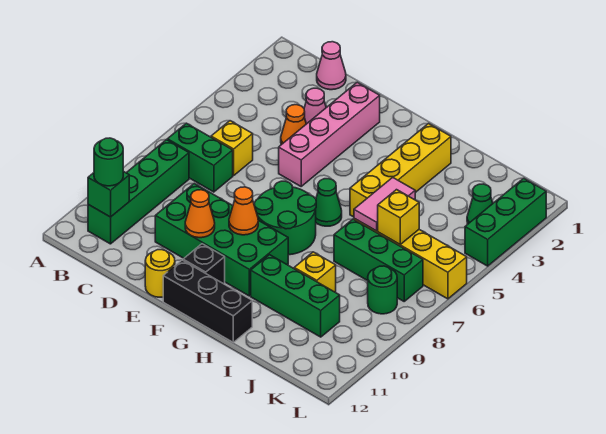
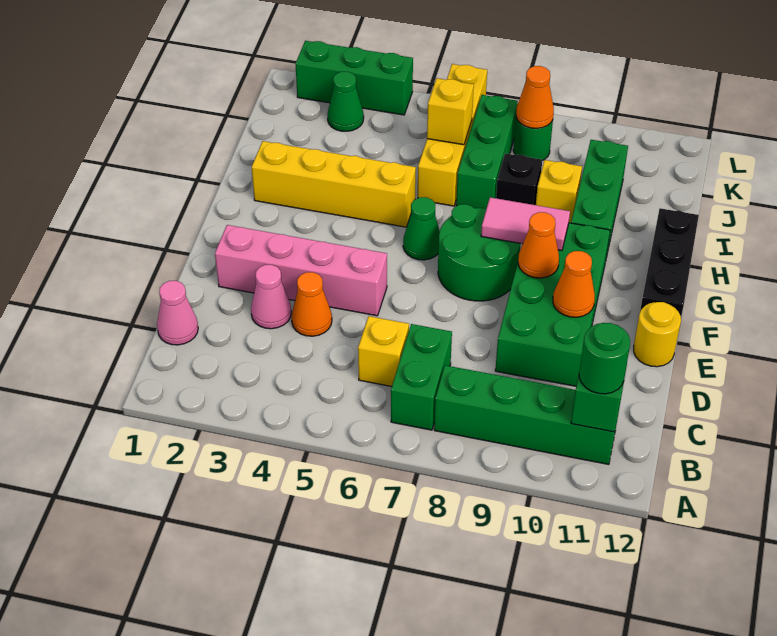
black 1x1 brick [183,244,225,284] -> black 1x1 brick moved to [496,153,542,205]
pink 1x2 tile [354,177,415,231] -> pink 1x2 tile moved to [481,197,570,251]
none -> orange 1x1 cone [516,66,554,128]

